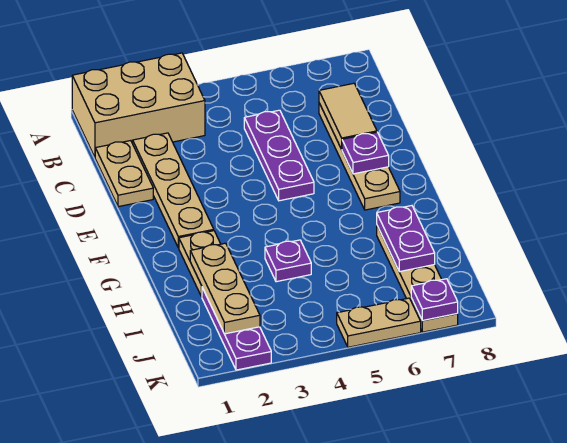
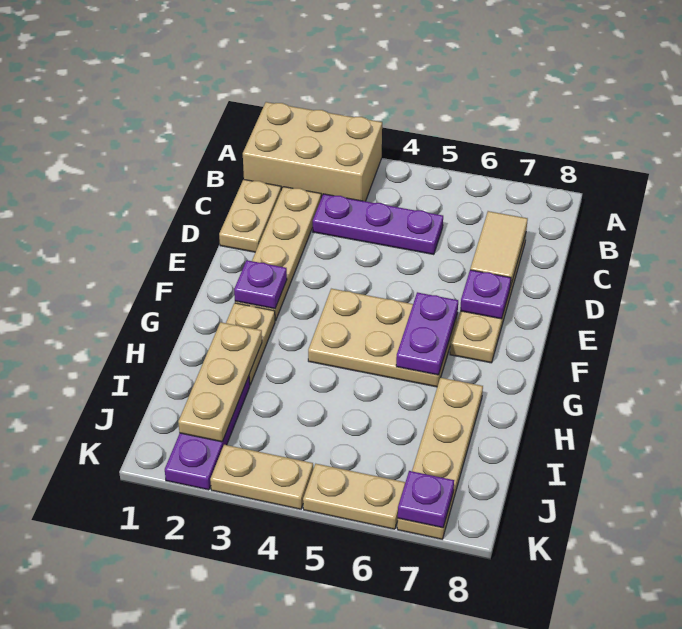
purple 1x3 plate [244,110,314,201] -> purple 1x3 plate turned to [313,194,443,255]
none -> tan 2x3 plate [308,289,458,387]
purple 1x1 plate [265,240,311,282] -> purple 1x1 plate moved to [234,260,287,309]
purple 1x2 plate [377,206,435,272] -> purple 1x2 plate moved to [396,292,458,375]
none -> tan 1x2 plate [210,445,313,509]

